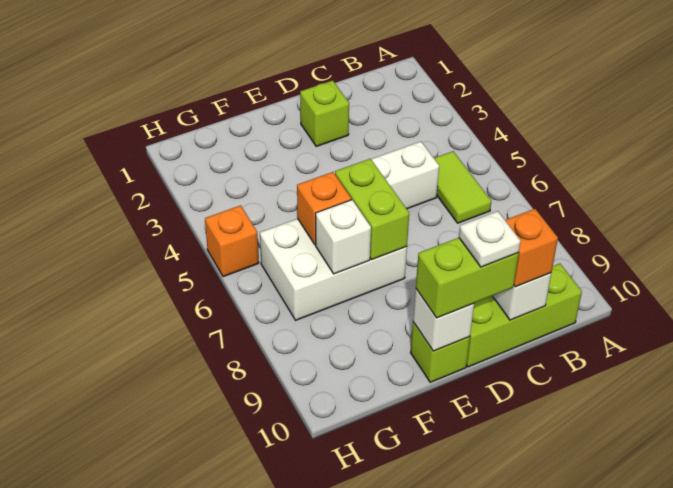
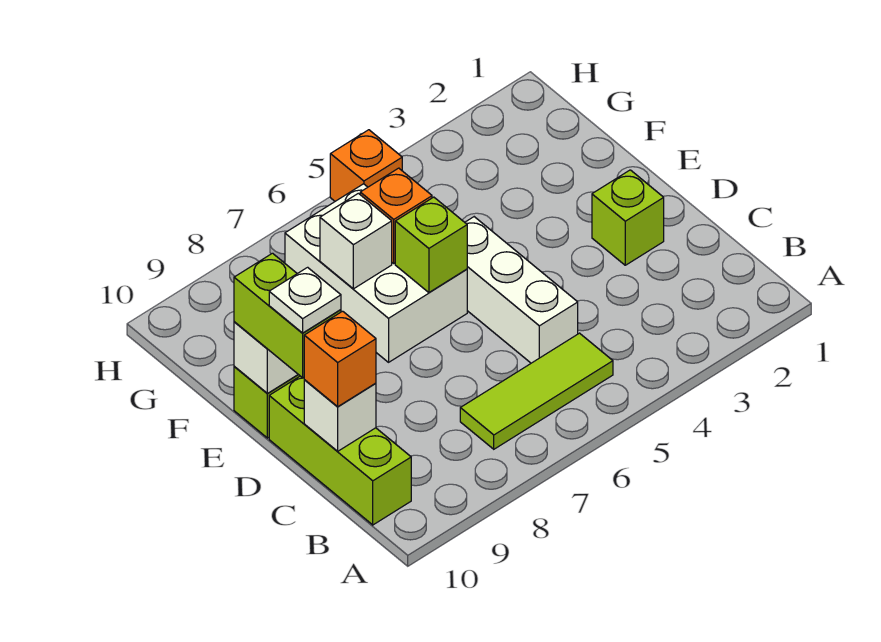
lime 1x2 tile [434,151,491,223] -> lime 1x3 tile [460,333,613,449]
lime 1x2 brick [335,159,409,260] -> lime 1x1 brick [395,197,467,293]

